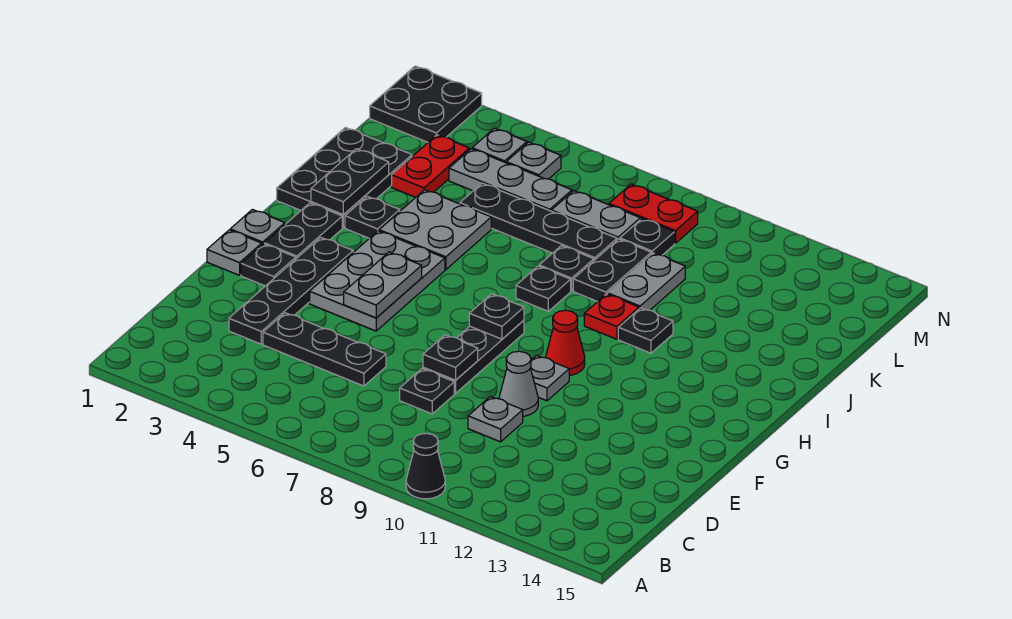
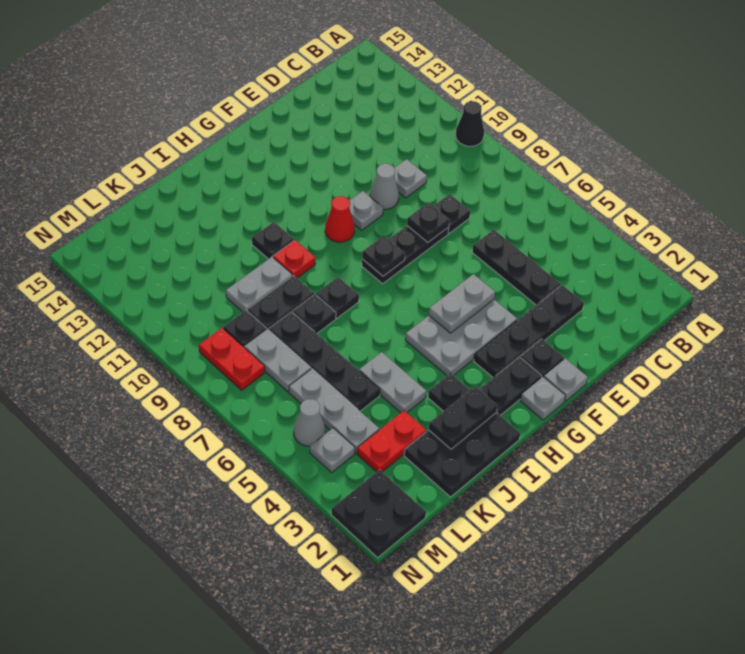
grey 2x2 plate [379,190,491,270] -> grey 1x2 plate [359,352,426,413]
grey 1x1 plate [506,142,561,179] -> grey 1x1 cone [294,399,325,446]

